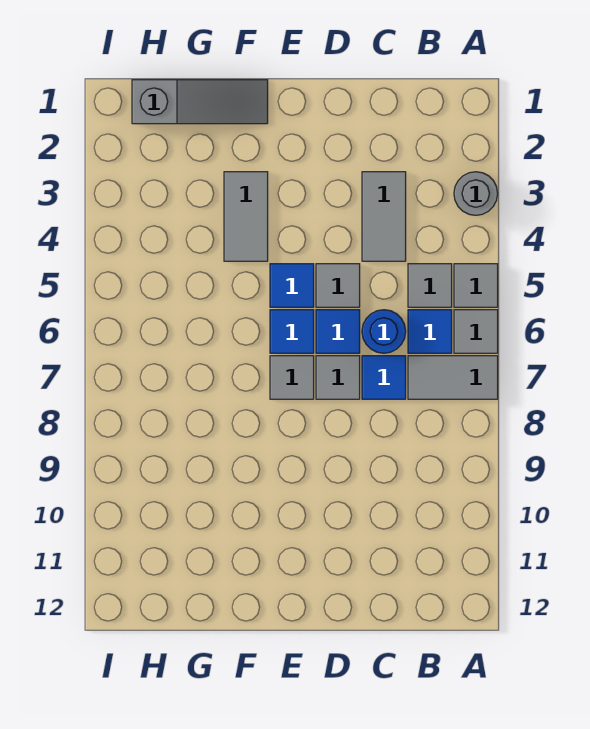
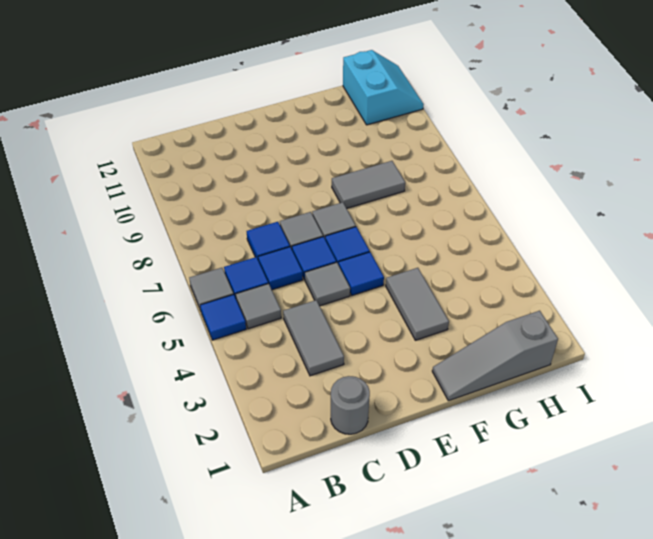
grey 1x1 round brick [454,172,498,215] -> grey 1x1 round brick moved to [331,376,370,434]
grey 1x1 tile [454,264,498,307] -> blue 1x1 tile [200,294,246,340]
grey 1x2 tile [408,356,498,399] -> grey 1x2 tile moved to [332,161,405,208]
blue 1x1 round brick [362,310,406,353] -> blue 1x1 tile [258,247,303,290]
none -> cyan 2x2 slope [343,50,424,125]

